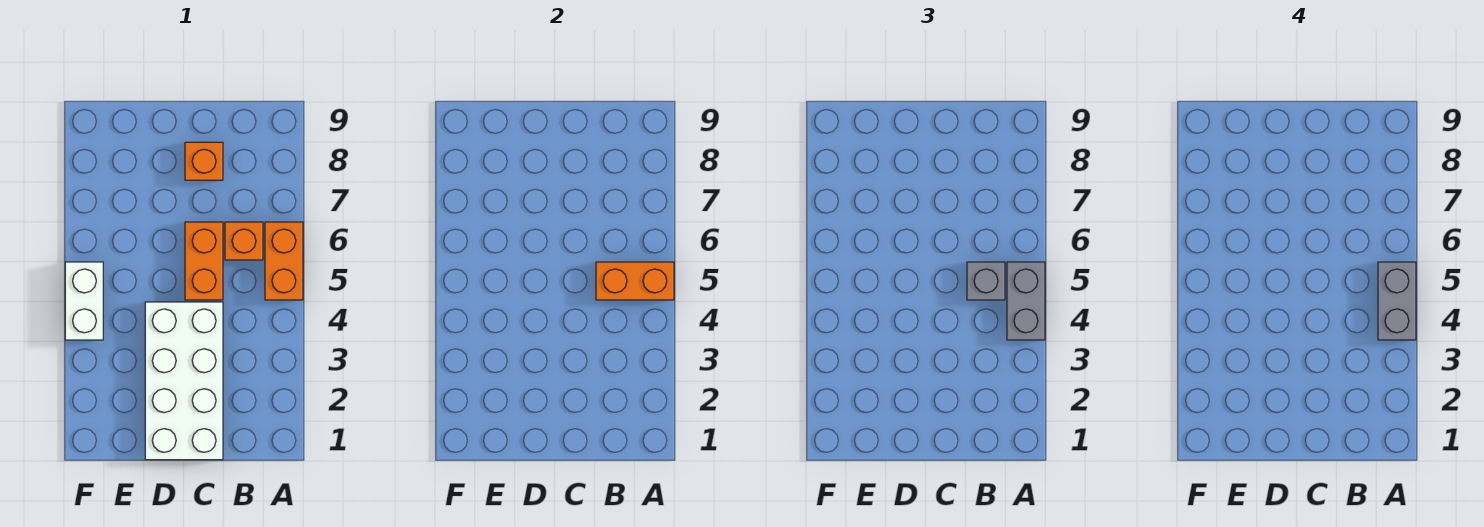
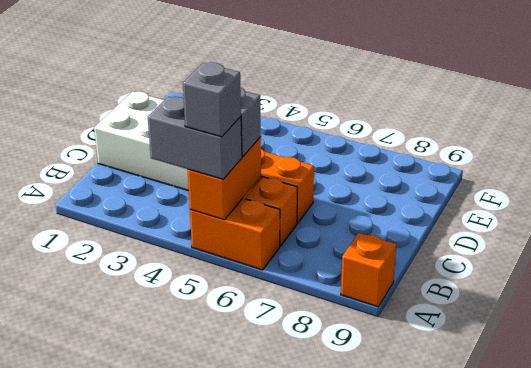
grey 1x2 brick [1378,262,1416,340] -> grey 1x1 brick [183,62,241,137]
orange 1x1 brick [185,142,223,180] -> orange 1x1 brick moved to [341,233,396,307]
white 1x2 brick [65,262,103,340] -> none

